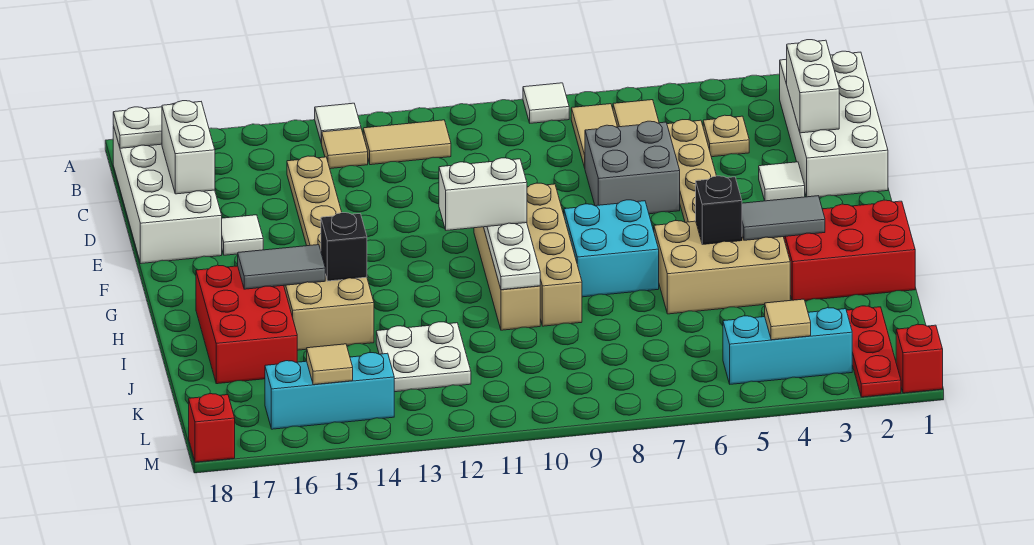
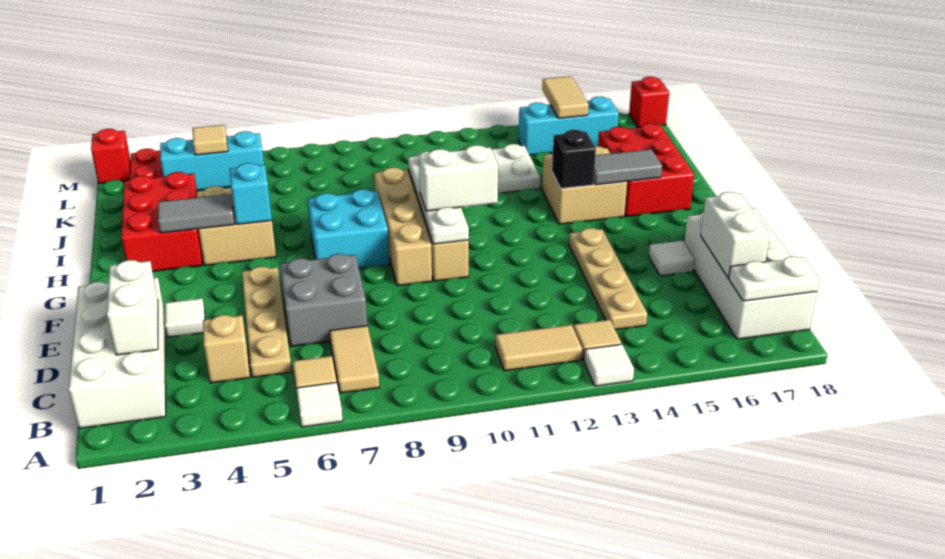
white 1x1 tile [523,83,569,123] -> white 1x1 tile moved to [296,382,343,427]
tan 1x1 plate [703,115,749,157] -> tan 1x1 brick [203,315,250,383]
red 2x3 brick [784,200,915,301] -> red 2x3 brick turned to [121,172,202,271]
tan 2x3 brick [654,221,790,314] -> tan 2x2 brick [197,186,276,265]
black 1x1 brick [696,176,742,244] -> cyan 1x1 brick [230,163,272,224]
tan 1x1 tile [307,344,353,385] -> tan 1x2 tile [542,76,589,118]

